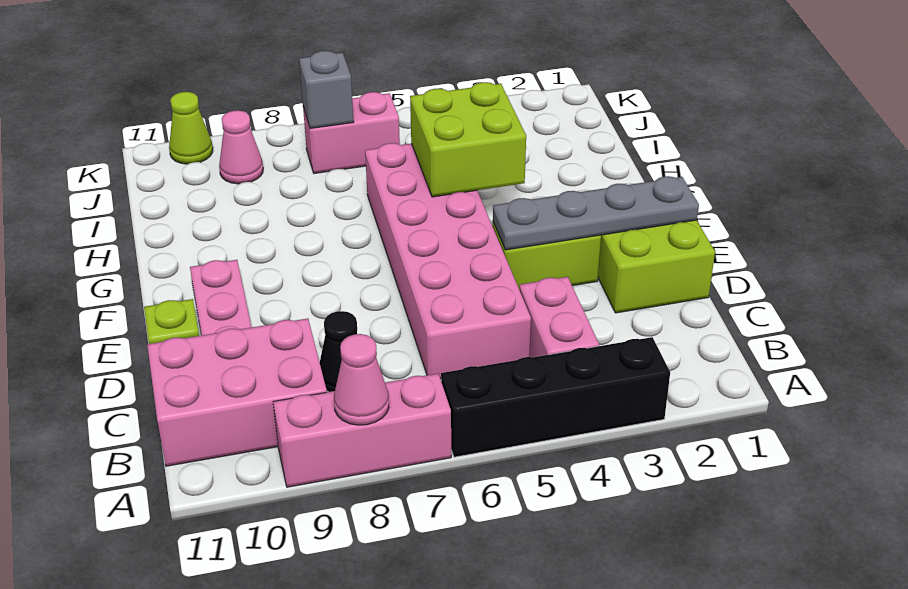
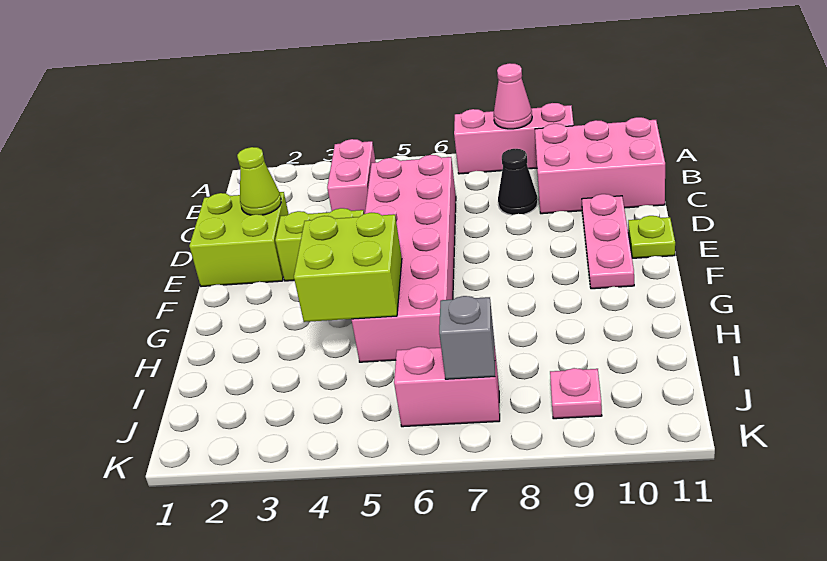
black 1x4 brick [441,337,670,457] -> none
grey 1x4 plate [493,176,699,250] -> none
pink 1x1 cone [219,110,263,184] -> pink 1x1 plate [550,368,602,419]
lime 1x1 cone [169,92,213,164] -> lime 1x1 cone moved to [237,147,281,215]

